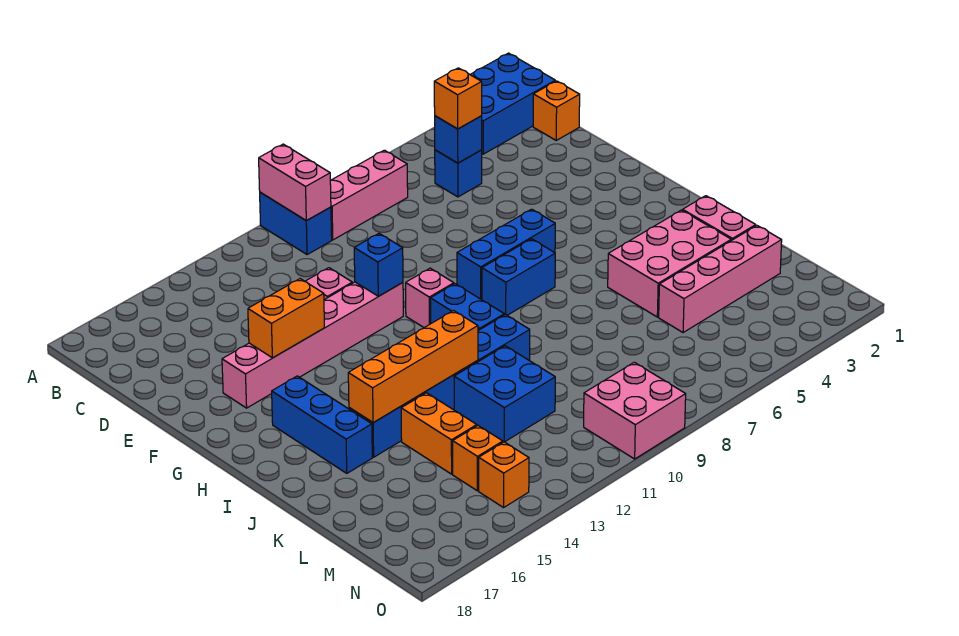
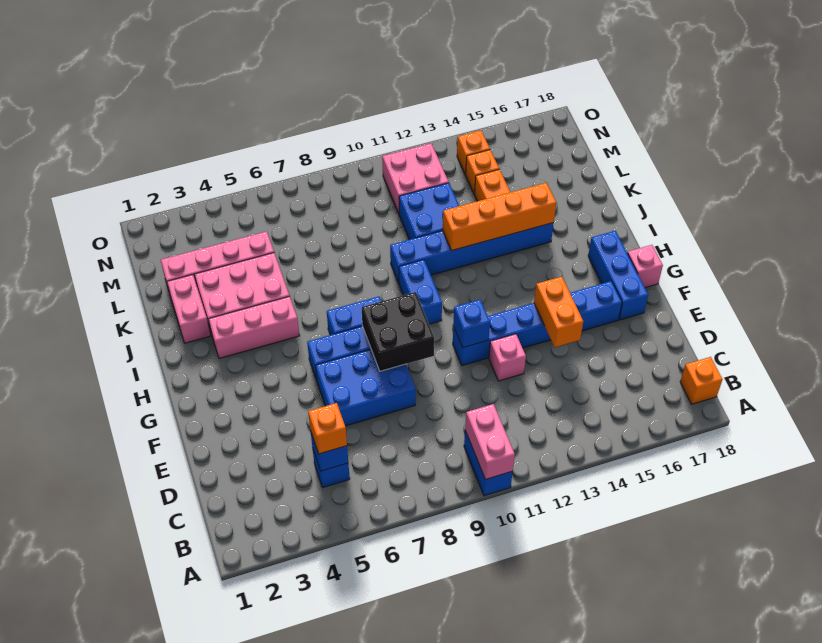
blue 2x3 brick [470,53,555,154] -> blue 2x3 brick moved to [315,349,416,426]
pink 1x3 brick [330,150,408,240] -> pink 1x3 brick moved to [209,296,299,358]
orange 1x1 brick [533,81,580,140] -> orange 1x1 brick moved to [680,357,723,404]
none -> black 2x2 brick [362,292,434,371]
pink 1x6 brick [222,282,403,408] -> blue 1x6 brick [453,281,622,366]
orange 1x2 brick [248,279,324,358] -> orange 1x2 brick turned to [534,277,583,347]
pink 1x1 brick [406,268,454,328] -> pink 1x1 brick moved to [627,245,663,288]
blue 1x3 brick [272,376,372,473] -> blue 1x3 brick moved to [588,231,648,320]
pink 2x2 brick [584,362,686,459] -> pink 2x2 brick moved to [382,143,449,213]

